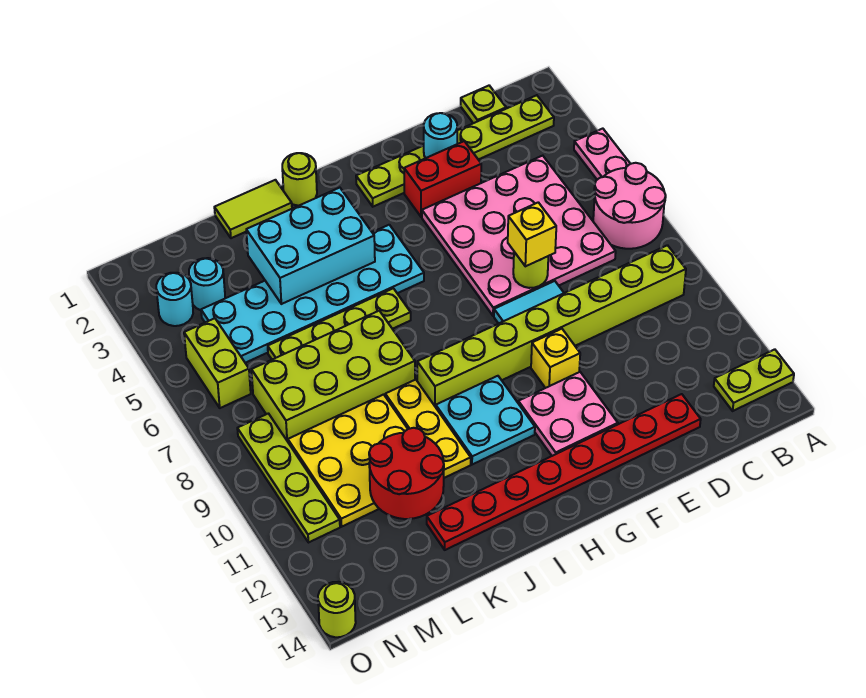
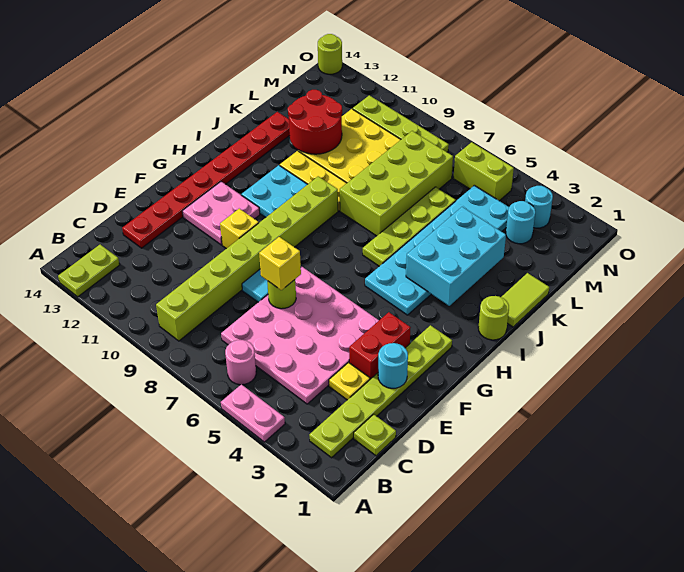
pink 2x2 round brick [593,163,666,249] -> pink 1x1 round brick [225,340,256,385]
none -> yellow 1x1 plate [329,363,370,400]

